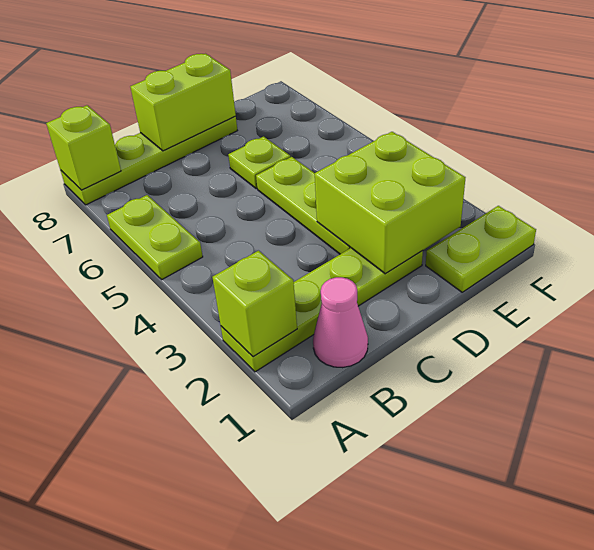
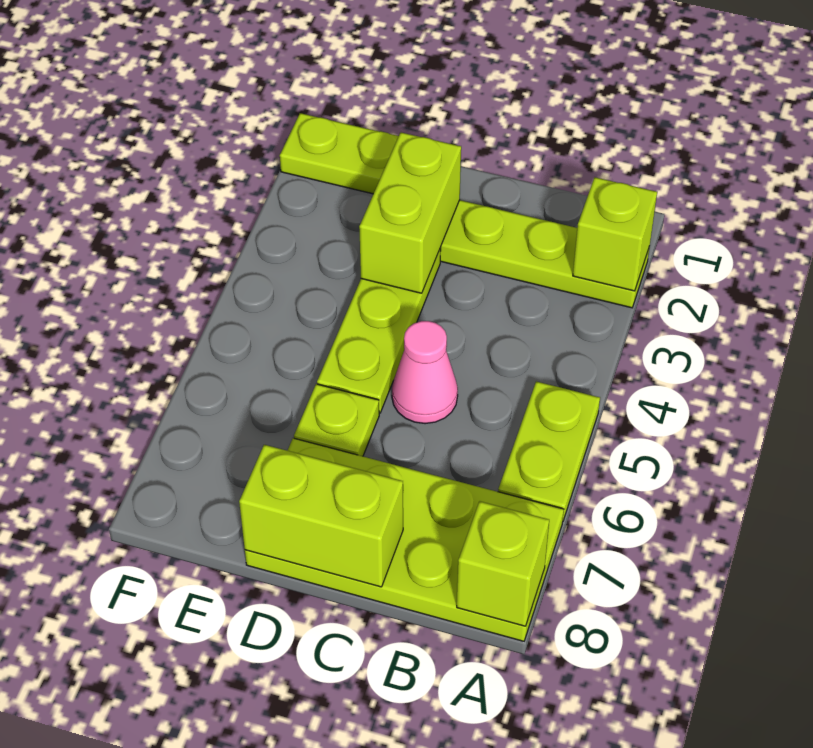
lime 1x4 plate [60,116,237,205] -> lime 2x4 plate [245,438,564,641]
pink 1x1 cone [313,277,368,368] -> pink 1x1 cone moved to [392,321,458,424]
lime 2x2 brick [315,132,465,274] -> lime 1x2 brick [359,132,461,293]

